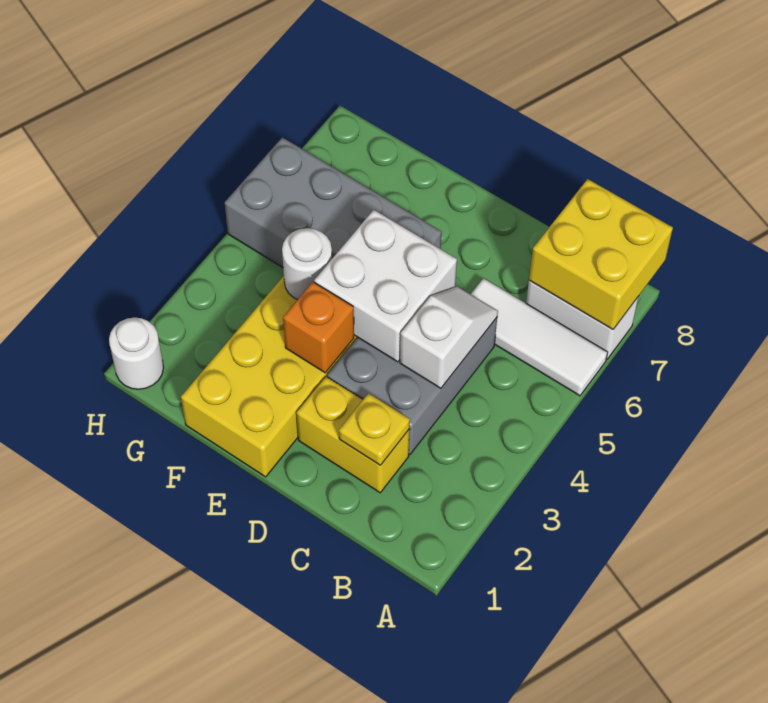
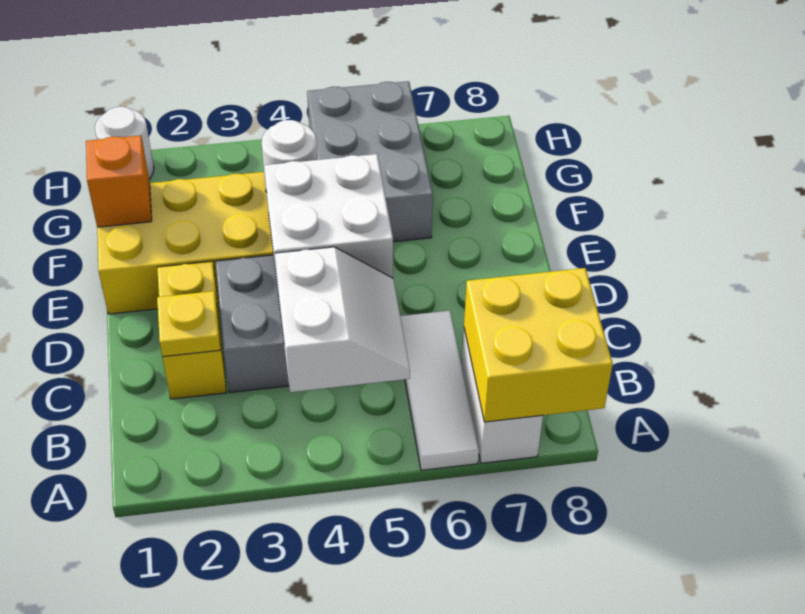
white 1x2 slope [400,287,498,388] -> white 2x2 slope [275,247,410,392]
orange 1x1 brick [283,282,354,373] -> orange 1x1 brick moved to [86,136,152,227]
grey 2x4 brick [225,137,442,267] -> grey 2x3 brick [307,81,433,242]

